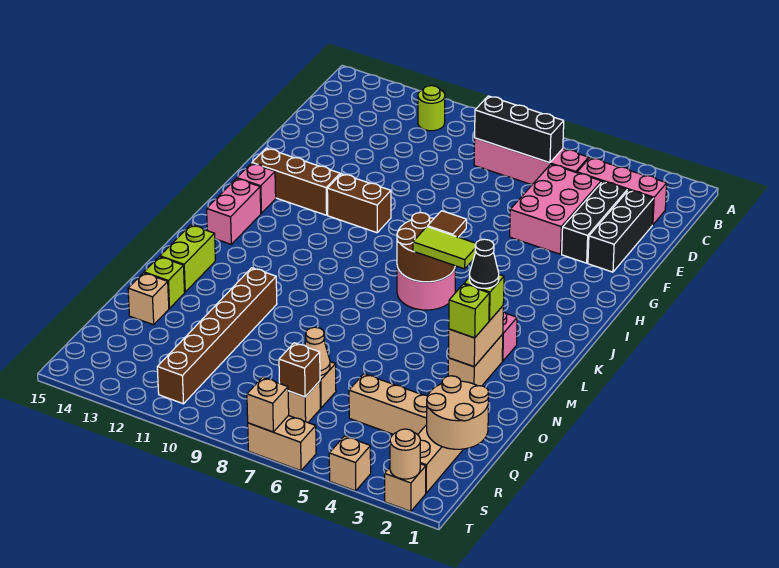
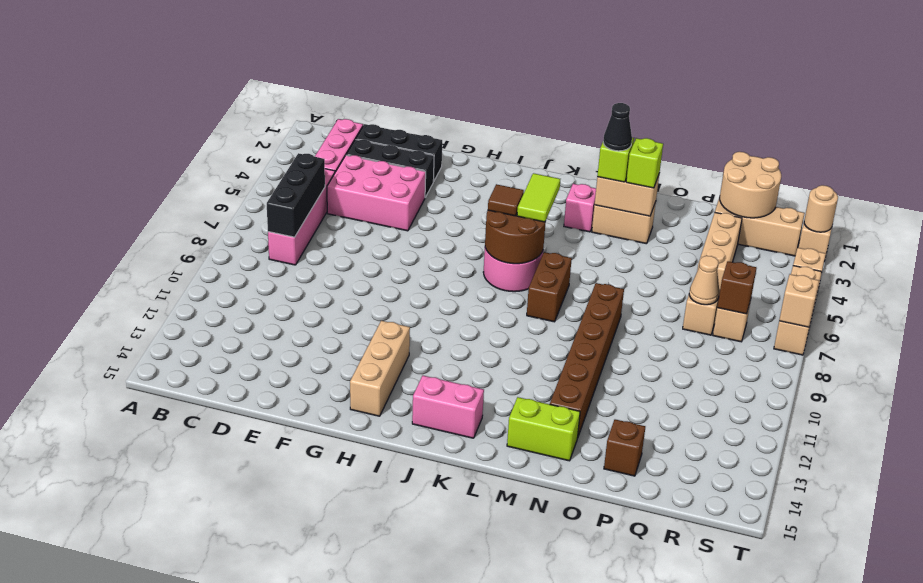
lime 1x1 round brick [418,86,445,131] -> none
brown 1x2 brick [327,174,391,233] -> brown 1x2 brick moved to [527,252,572,322]
brown 1x3 brick [252,148,340,215] -> tan 1x3 brick [350,321,410,416]
pink 1x1 brick [237,163,276,213] -> none
brown 1x6 brick [157,268,277,404] -> brown 1x6 brick turned to [550,283,624,436]
lime 1x1 brick [144,257,185,308] -> none
tan 1x1 brick [128,273,169,325] -> brown 1x1 brick [604,419,645,476]
tan 1x2 brick [248,416,316,471] -> tan 1x3 brick [774,266,822,355]

